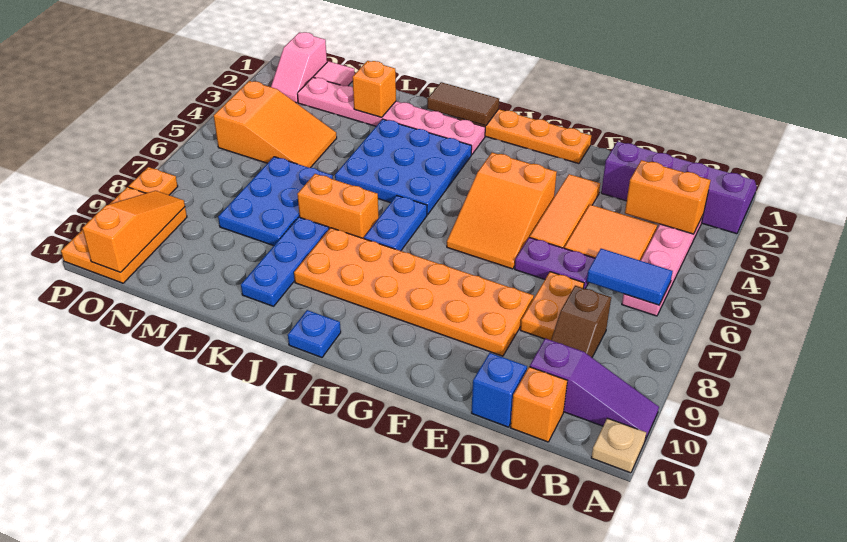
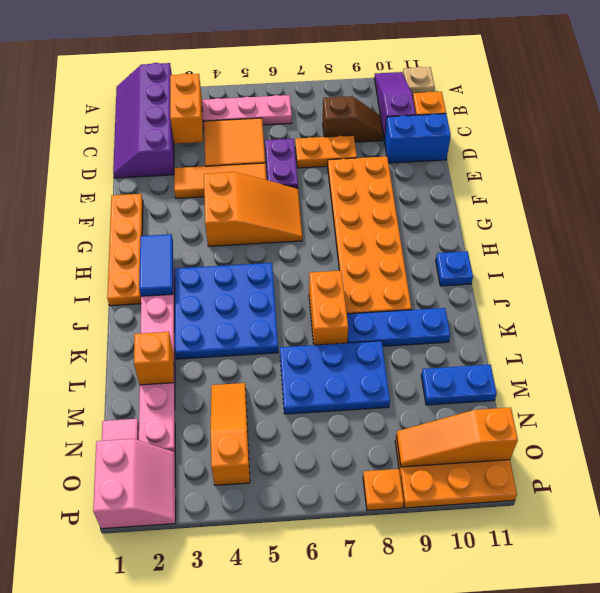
blue 1x2 tile [587,249,673,305] -> blue 1x2 tile moved to [139,234,173,296]
blue 1x1 brick [471,353,527,427] -> blue 1x2 brick [384,114,451,163]
brown 1x2 tile [427,82,499,126] -> none
blue 1x2 plate [364,196,427,251] -> blue 1x2 plate moved to [421,365,497,405]
orange 2x3 slope [214,81,337,168] -> orange 1x3 slope [211,383,250,485]
pink 1x2 slope [271,32,327,103] -> pink 2x2 slope [93,439,176,529]

